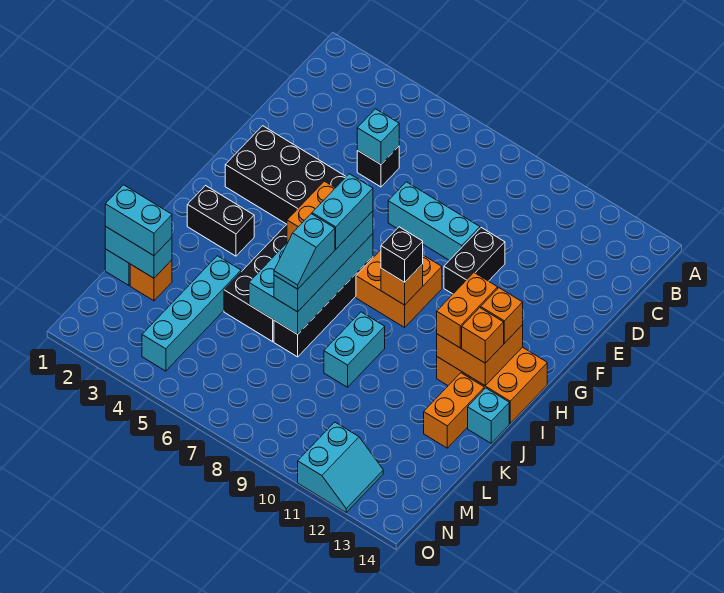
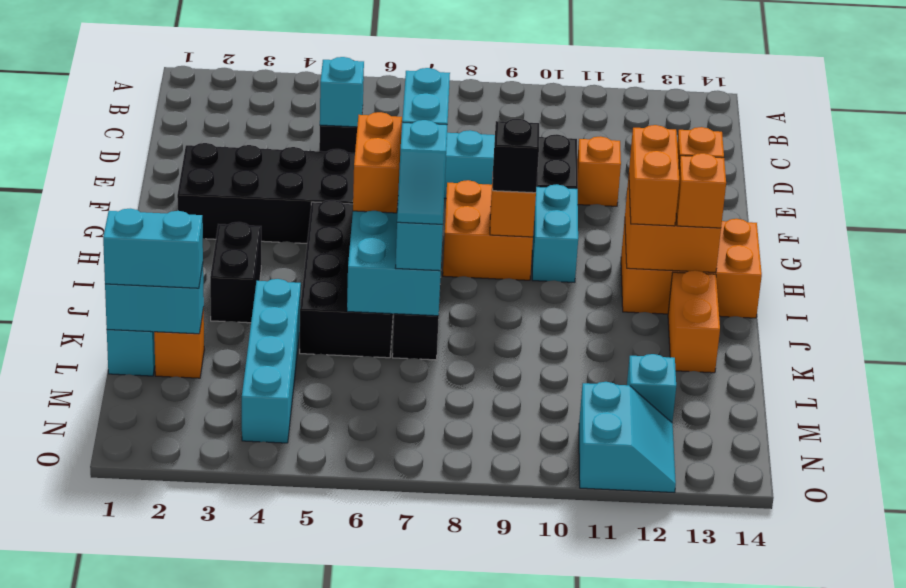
none -> orange 1x1 brick [577,136,621,206]
black 1x2 brick [187,186,254,256] -> black 1x2 brick turned to [210,222,261,323]
cyan 1x2 brick [324,312,385,387] -> cyan 1x2 brick moved to [532,184,578,282]
cyan 1x1 brick [468,388,509,443] -> cyan 1x1 brick moved to [627,354,676,422]

